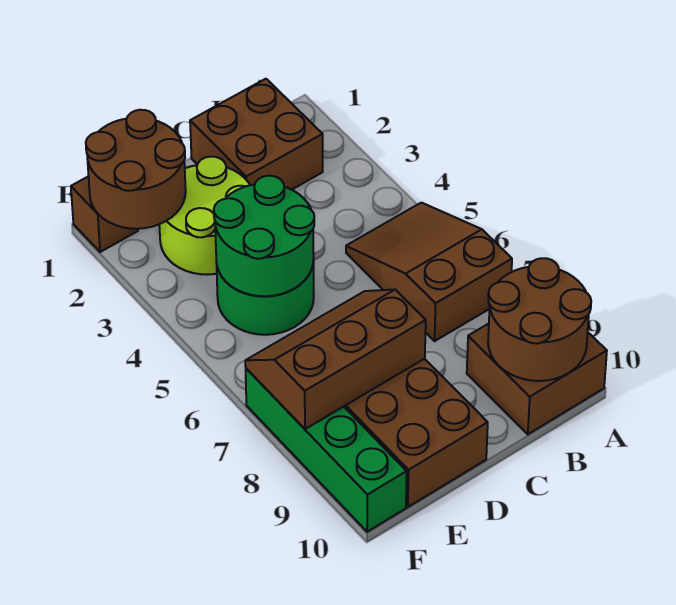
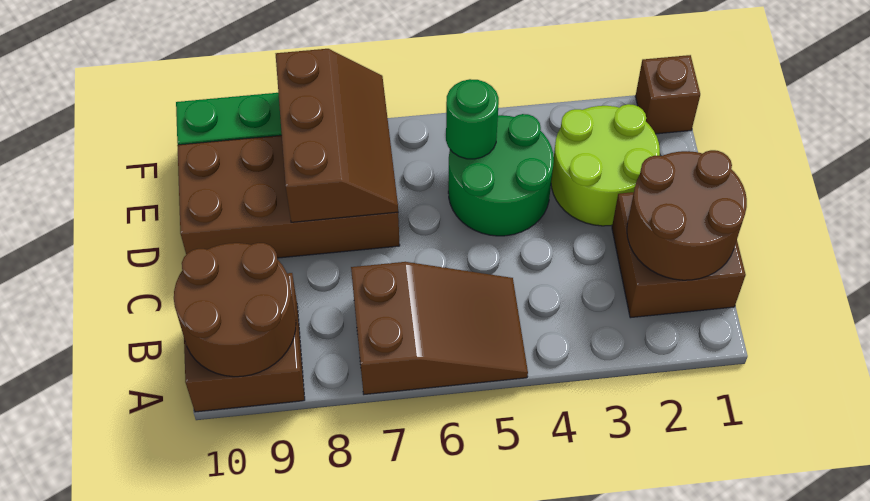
green 2x2 round brick [214,176,314,296] -> green 1x1 round brick [446,79,499,159]
brown 2x2 round brick [86,110,186,229] -> brown 2x2 round brick moved to [627,150,747,280]

